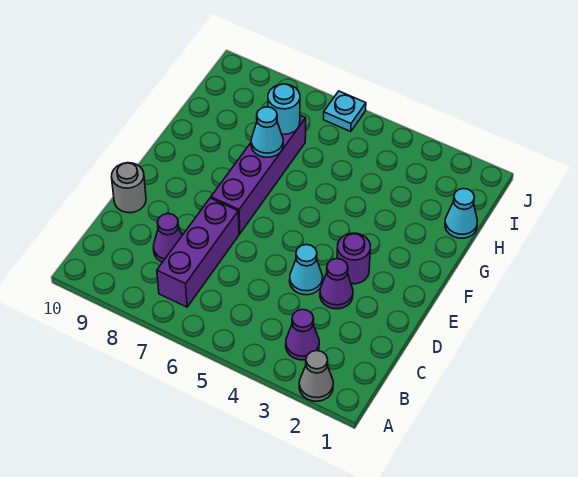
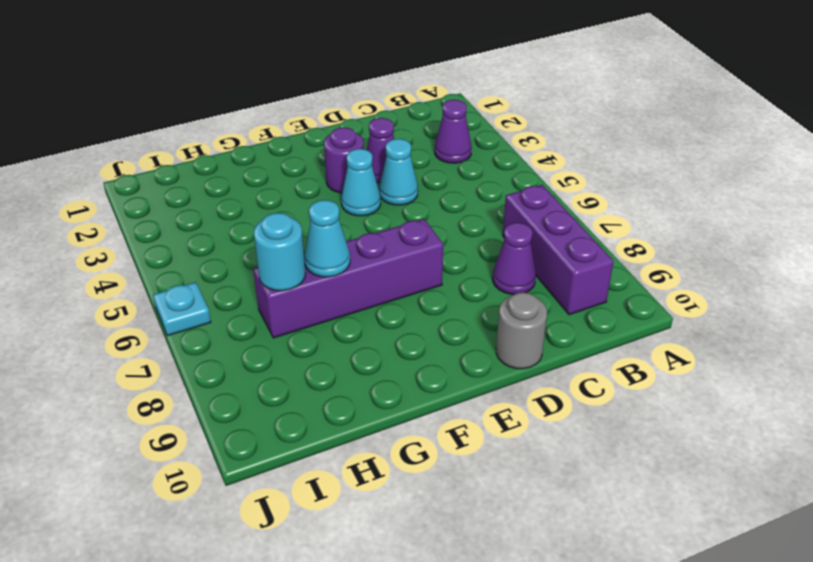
grey 1x1 cone [299,351,333,401] -> none
purple 1x3 brick [157,198,239,307] -> purple 1x3 brick turned to [503,185,614,315]
cyan 1x1 cone [445,189,477,238] -> cyan 1x1 cone moved to [341,149,381,216]

